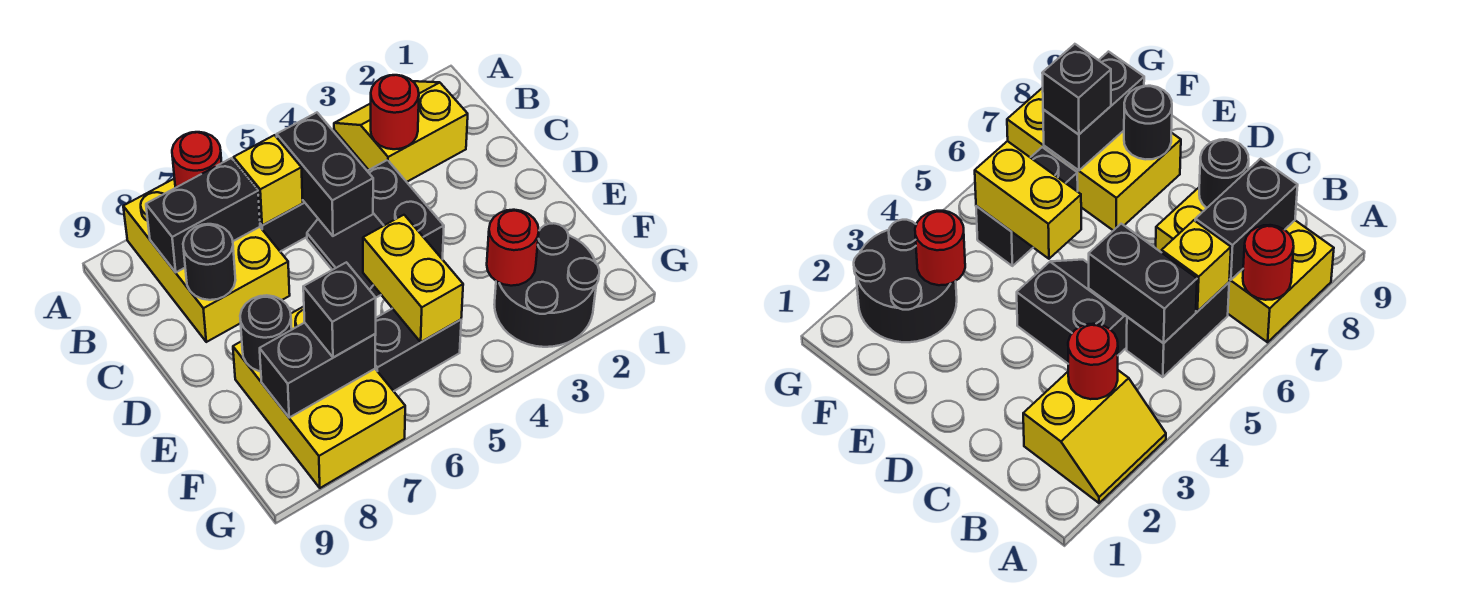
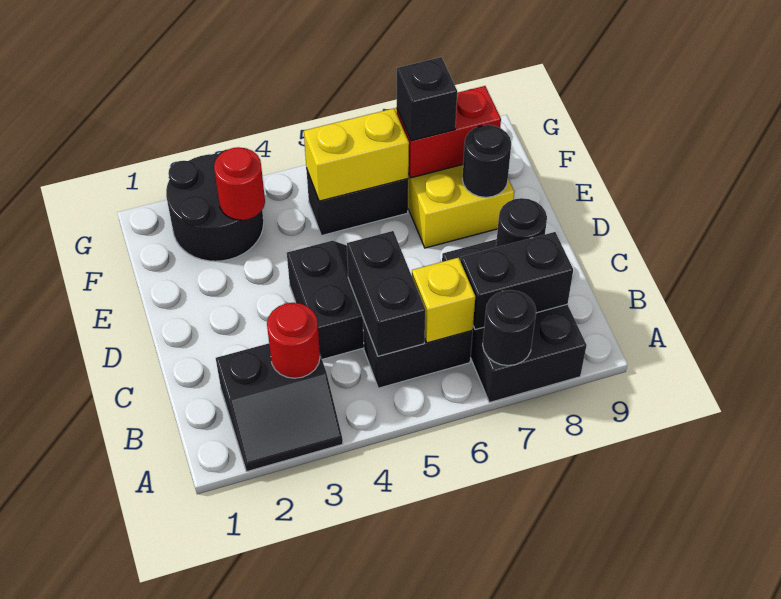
yellow 2x2 slope [334,81,468,182] -> black 2x2 slope [216,343,343,472]
yellow 2x3 brick [123,178,290,342] -> black 2x3 brick [442,239,587,402]
red 1x1 round brick [172,132,222,188] -> black 1x1 round brick [483,290,536,366]
yellow 1x2 brick [363,215,463,342] -> yellow 1x2 brick turned to [304,108,409,201]
black 1x2 brick [260,323,376,418] -> red 1x2 brick [397,86,501,178]

